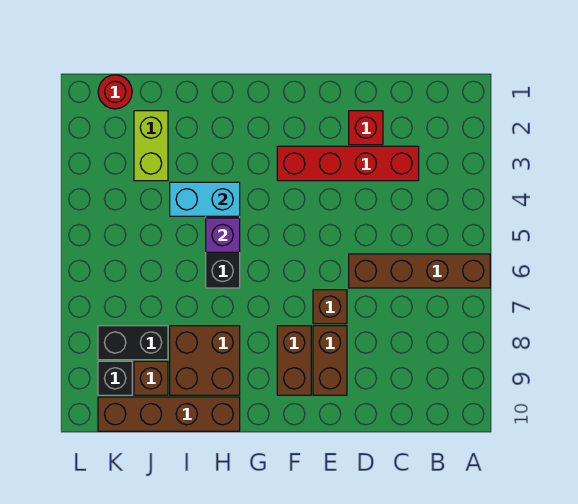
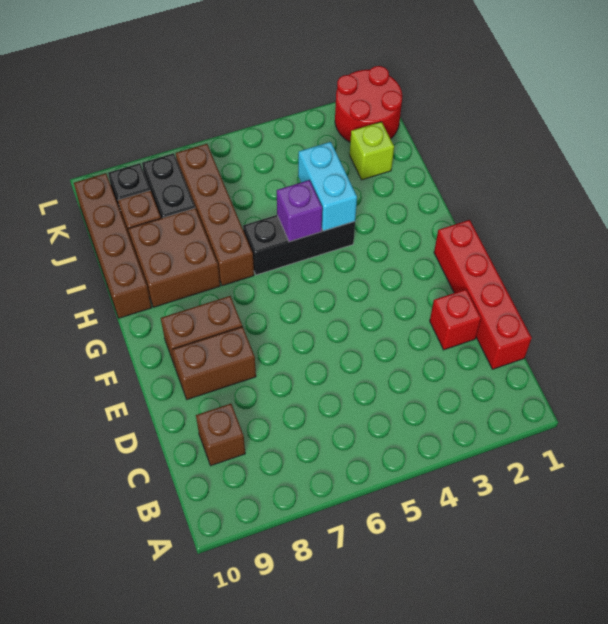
brown 1x4 brick [349,254,490,288] -> brown 1x4 brick moved to [176,144,254,286]
red 1x4 brick [277,146,419,181] -> red 1x4 brick moved to [434,220,532,369]
brown 1x1 brick [313,290,347,324] -> brown 1x1 brick moved to [196,404,245,466]
lime 1x2 brick [134,111,168,181] -> lime 1x1 brick [350,122,394,180]
red 1x1 round brick [98,75,132,109] -> red 2x2 round brick [335,66,402,142]

